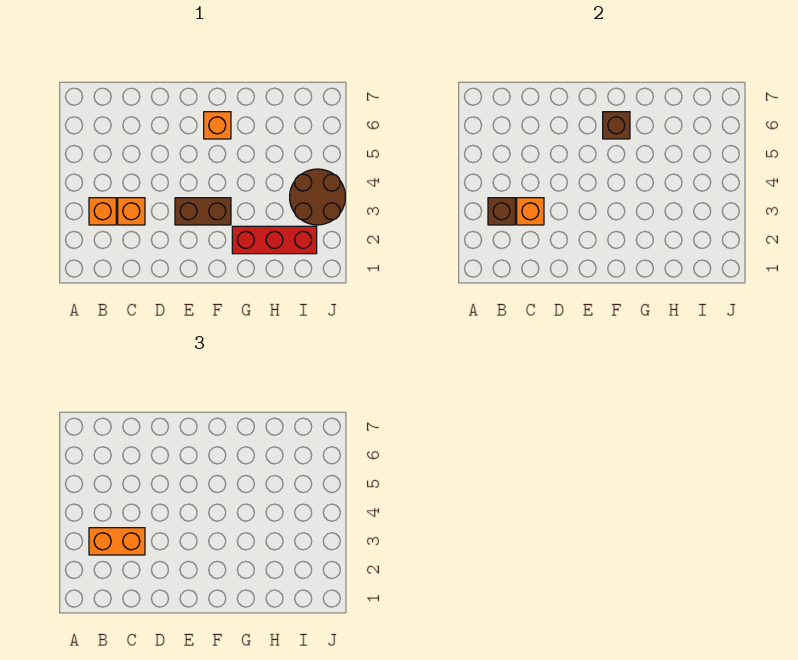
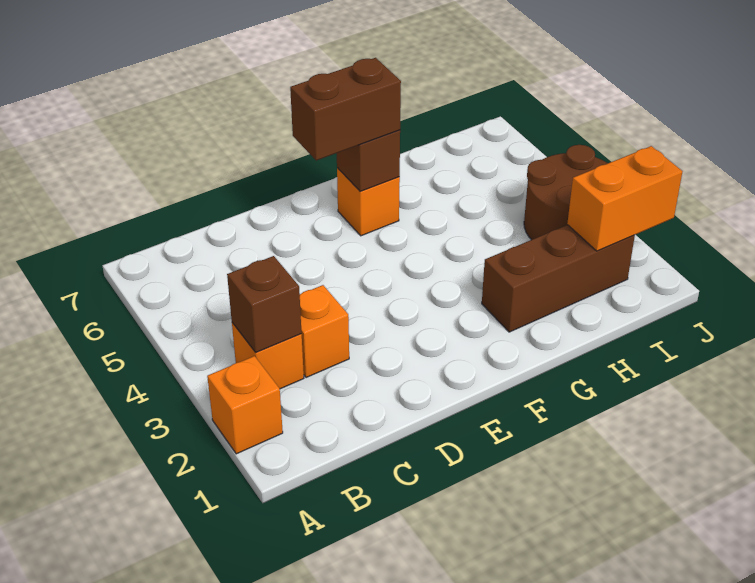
orange 1x2 brick [89,528,145,555] -> orange 1x2 brick moved to [567,146,682,251]
orange 1x1 brick [517,198,544,225] -> orange 1x1 brick moved to [207,356,283,454]
brown 1x2 brick [175,198,231,225] -> brown 1x2 brick moved to [290,58,401,161]
red 1x3 brick [232,226,317,254] -> brown 1x3 brick [482,225,635,332]

